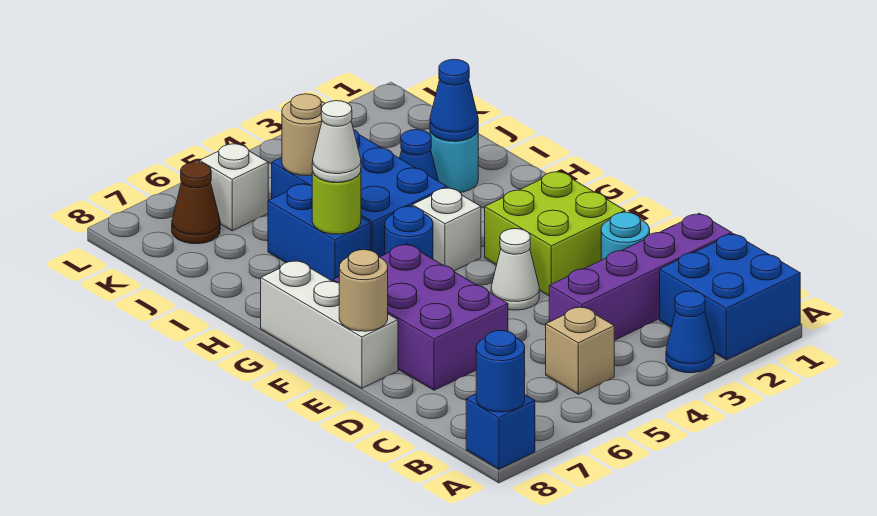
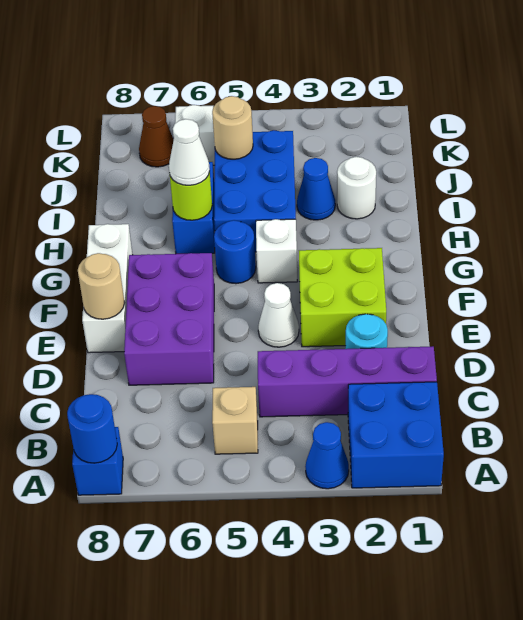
cyan 1x1 round brick [430,131,478,192] -> white 1x1 round brick [337,157,376,219]
blue 1x1 cone [430,59,478,141] -> none

